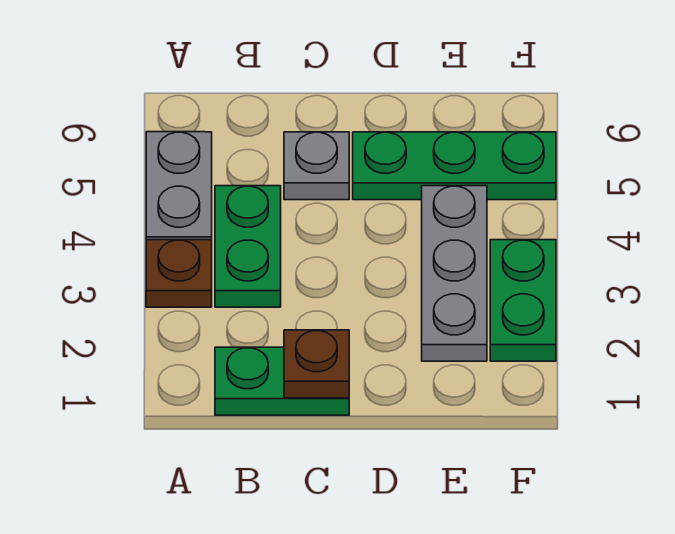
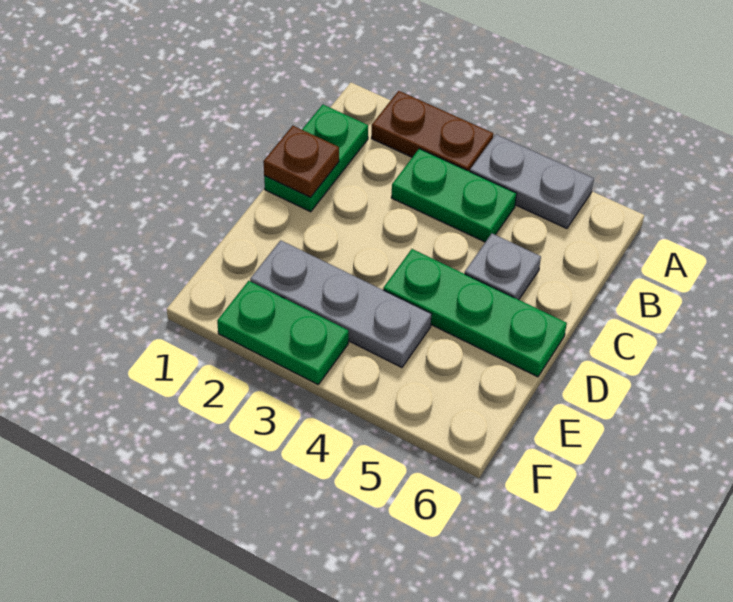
brown 1x1 plate [146,240,212,307] -> brown 1x2 plate [371,91,493,171]
green 1x3 plate [353,132,556,200] -> green 1x3 plate turned to [383,249,567,377]

